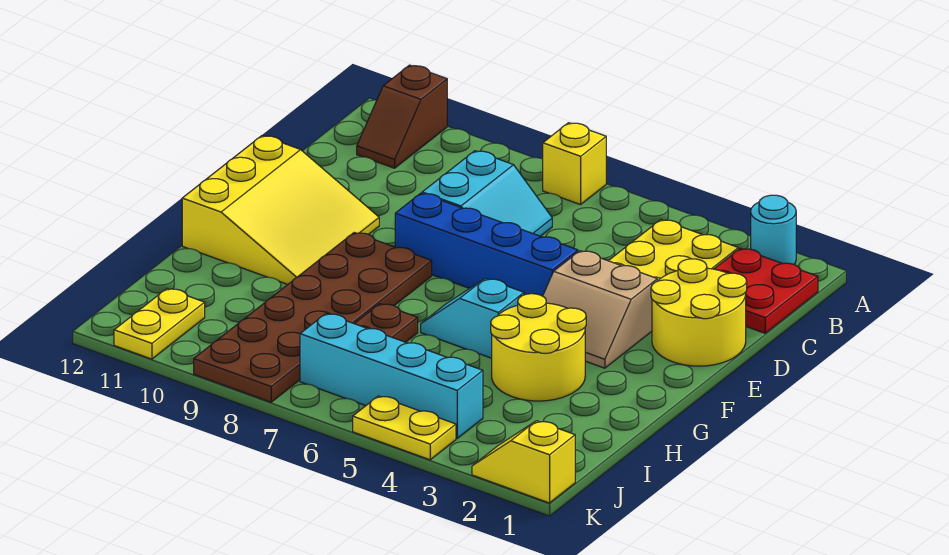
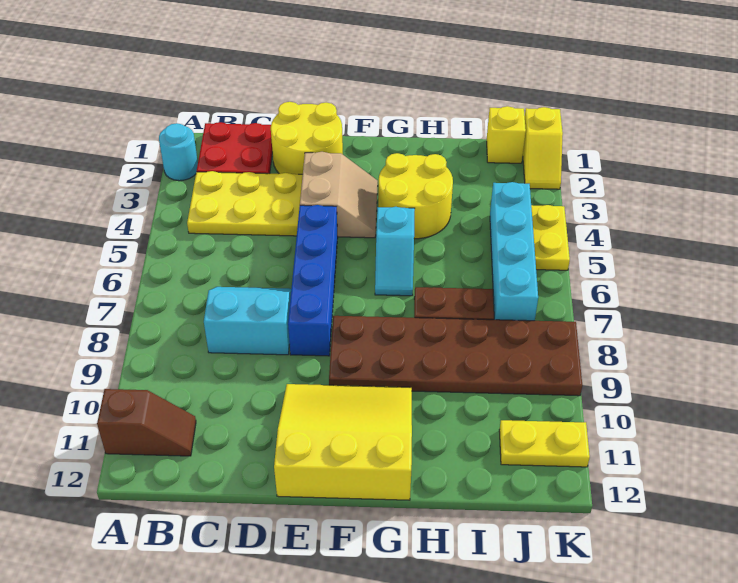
yellow 1x1 brick [543,123,606,205] -> yellow 1x1 brick moved to [487,106,526,163]

